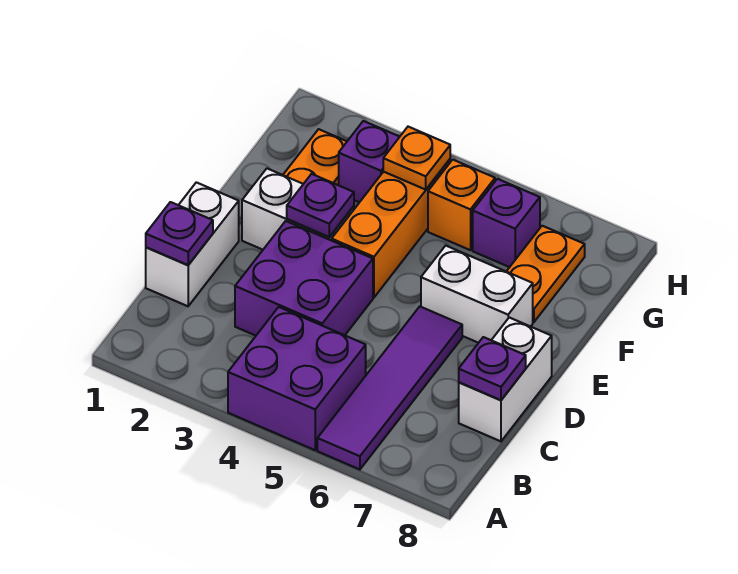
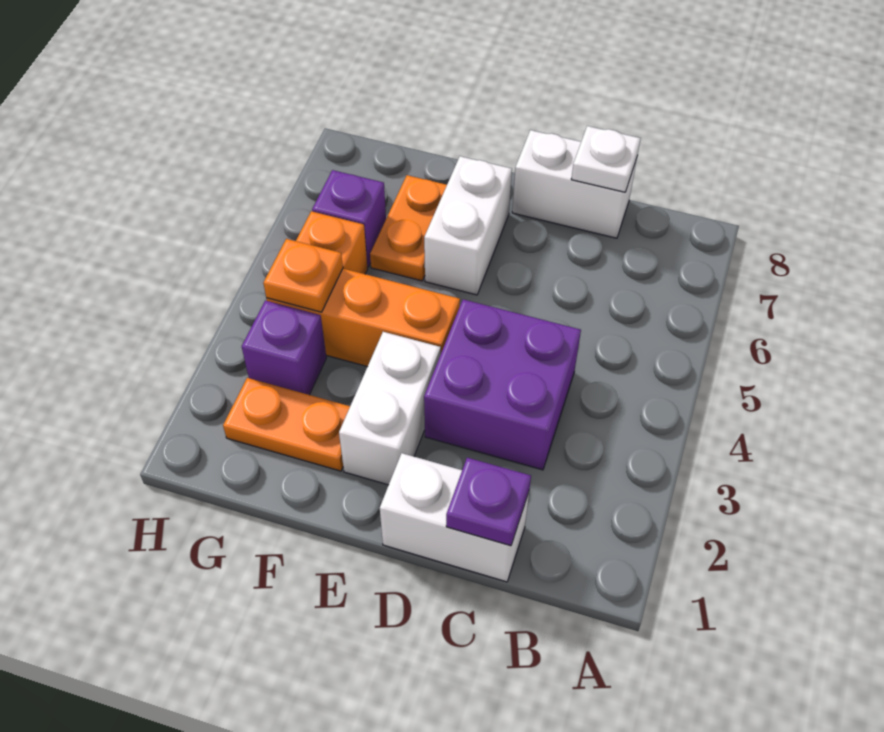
purple 2x2 brick [228,307,366,450] -> none
purple 1x4 tile [317,307,462,470] -> none
purple 1x1 plate [459,337,526,400] -> white 1x1 plate [571,126,641,192]
purple 1x1 plate [287,174,354,237] -> none
orange 1x2 plate [506,226,585,322] -> orange 1x2 plate turned to [370,175,447,281]

